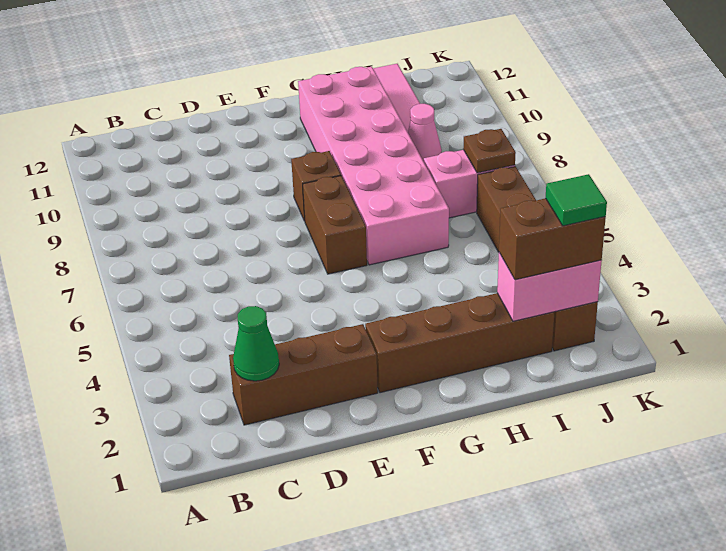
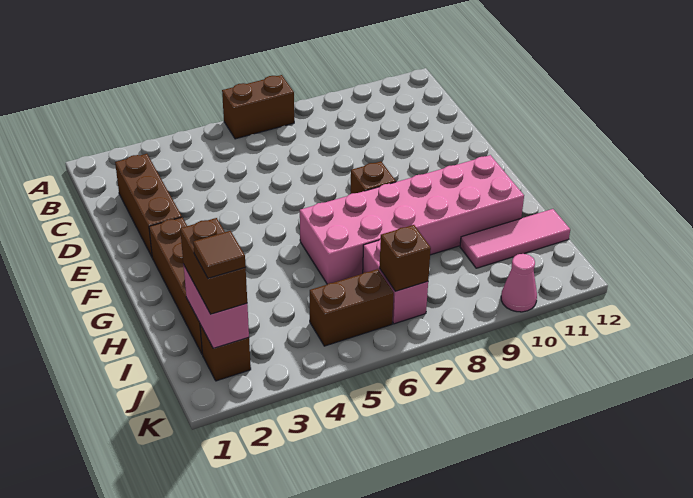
green 1x1 cone [233,306,279,381] -> none
brown 1x2 brick [303,176,367,274] -> brown 1x2 brick moved to [222,75,294,139]
pink 1x1 cone [408,104,442,161] -> pink 1x1 cone moved to [501,254,537,312]
green 1x1 tile [546,174,607,226] -> brown 1x1 tile [193,231,246,278]
brown 1x1 plate [463,129,516,173] -> brown 1x1 brick [380,225,431,291]

